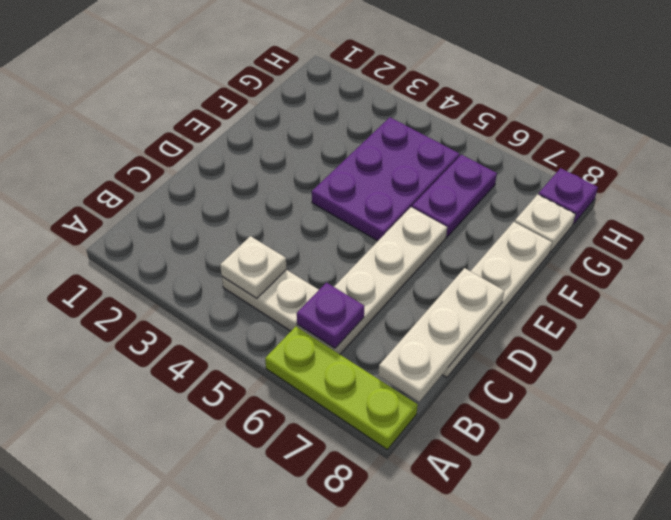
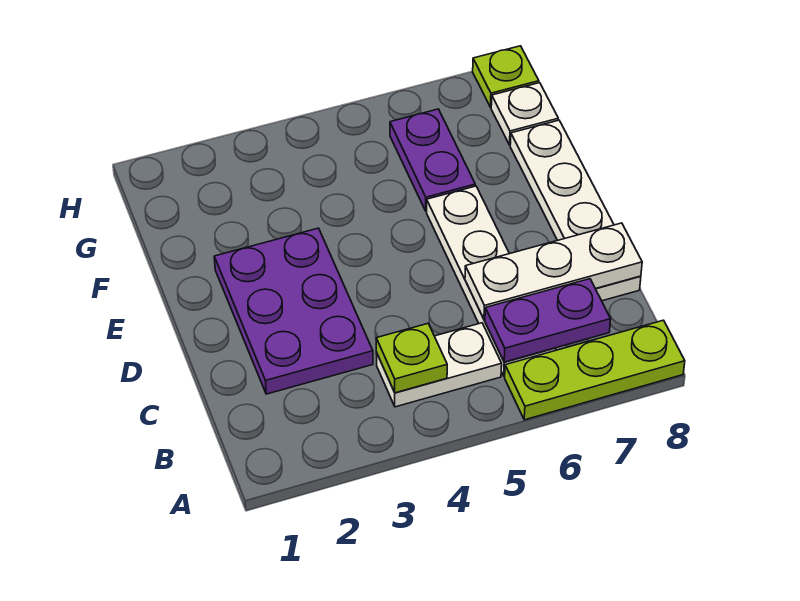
white 1x1 plate [220,236,287,298] -> lime 1x1 plate [376,324,447,393]
purple 1x1 plate [297,282,364,348] -> purple 1x2 plate [485,279,611,362]
white 1x3 plate [378,268,504,402] -> white 1x3 plate turned to [465,223,642,319]
purple 2x3 plate [312,117,459,241] -> purple 2x3 plate moved to [214,228,373,394]
purple 1x1 plate [538,168,598,224] -> lime 1x1 plate [473,46,539,107]

